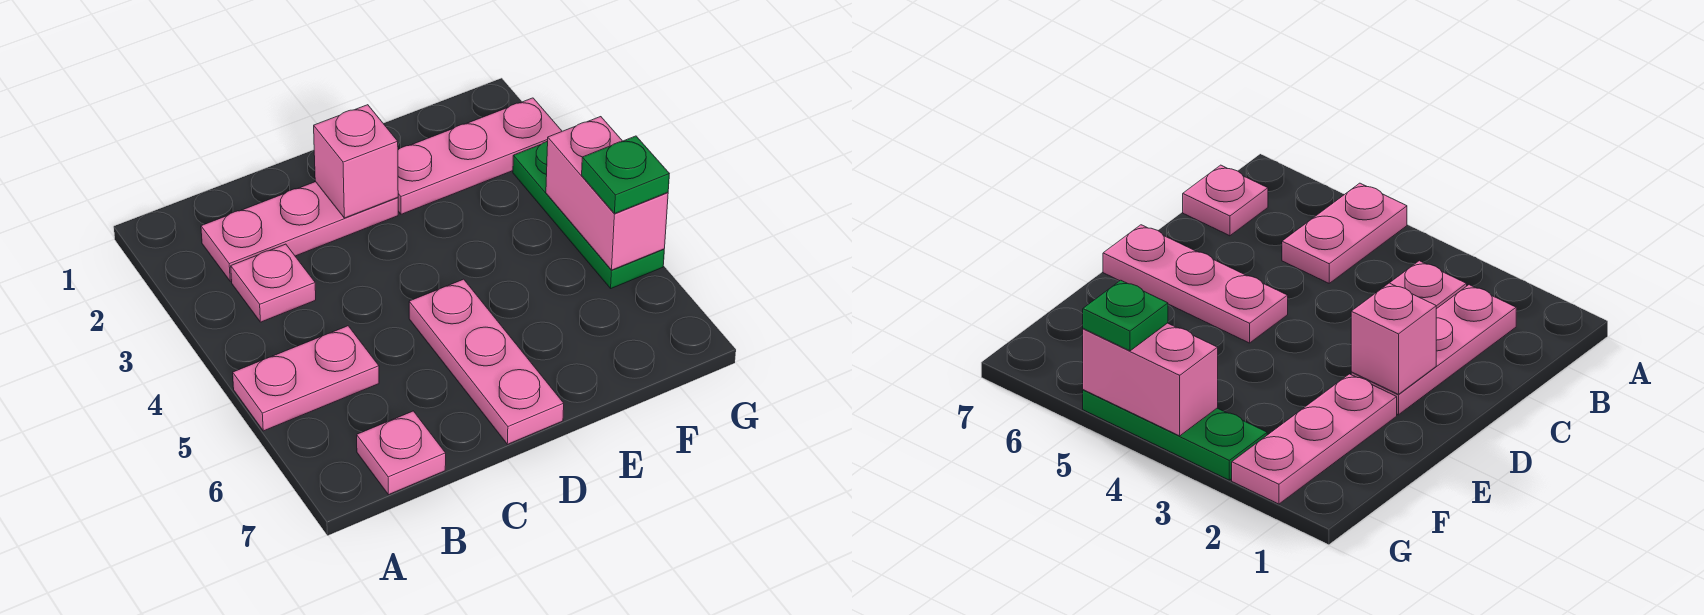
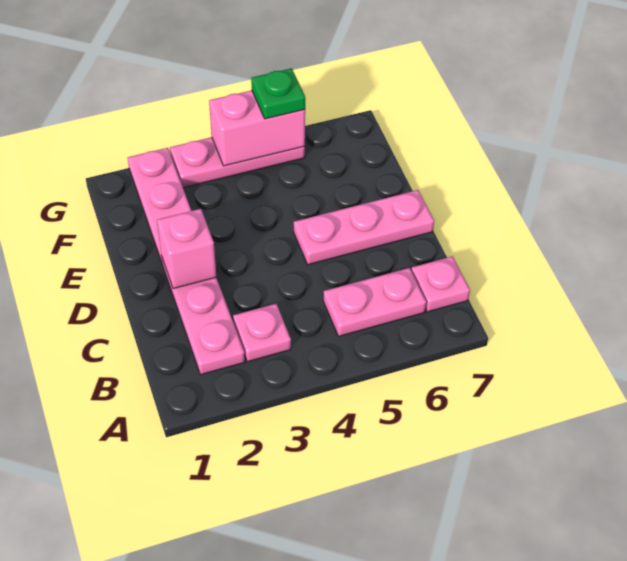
pink 1x2 plate [233,326,379,431] -> pink 1x2 plate turned to [323,268,426,336]
green 1x3 plate [513,141,664,288] -> pink 1x3 plate [170,137,305,188]

